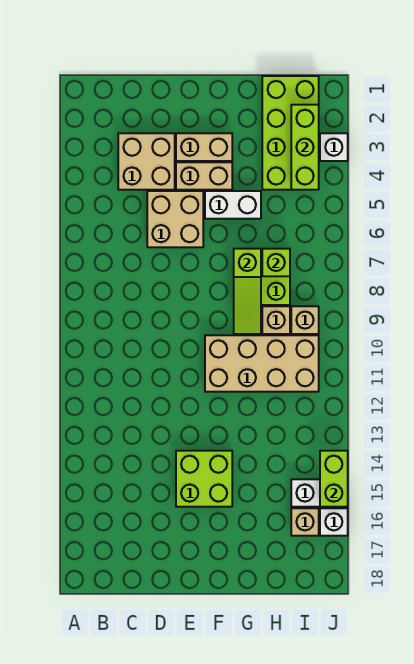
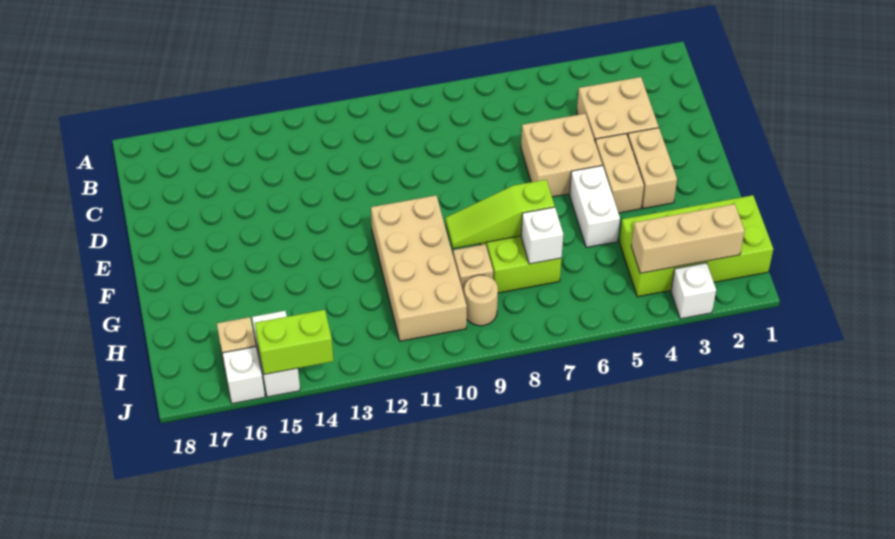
lime 2x2 brick [176,451,232,507] -> none
lime 1x1 brick [262,249,290,276] -> white 1x1 brick [521,207,563,264]
lime 1x3 brick [291,105,319,190] -> tan 1x3 brick [631,204,745,273]
tan 1x1 brick [291,306,319,334] -> tan 1x1 round brick [464,275,498,326]

